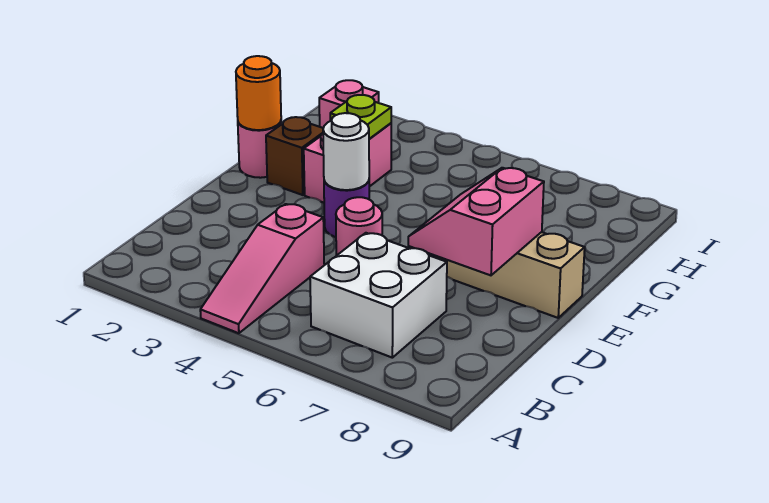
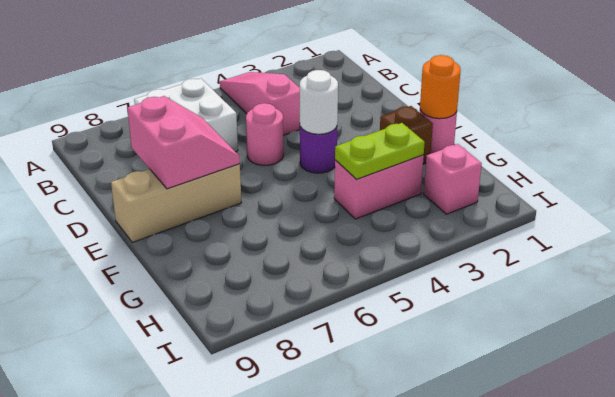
pink 1x2 brick [304,123,391,203] -> pink 1x2 brick turned to [334,155,424,219]
lime 1x1 plate [330,95,391,139] -> lime 1x2 plate [335,123,425,180]

